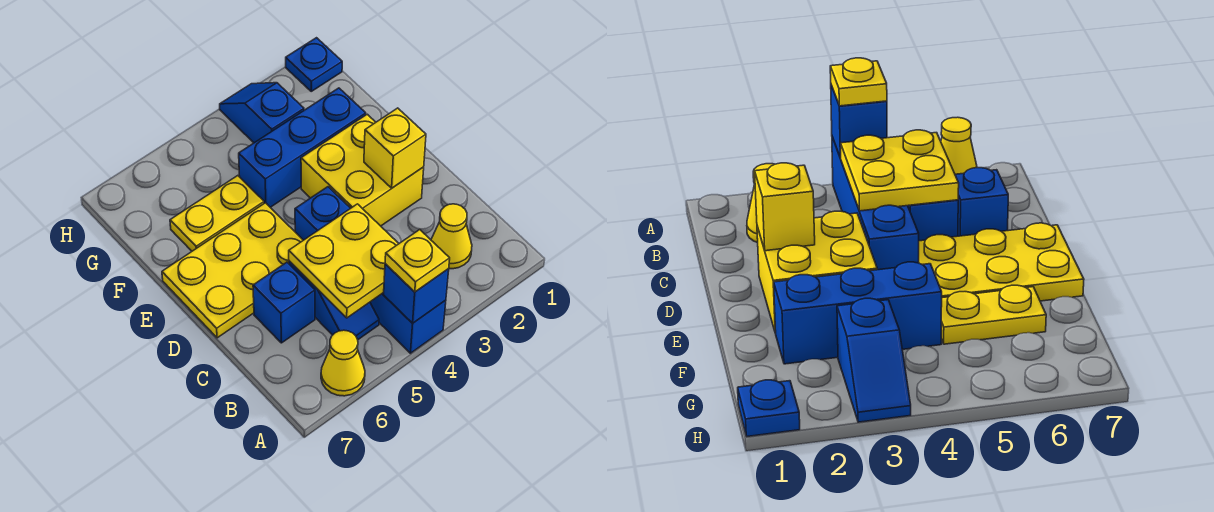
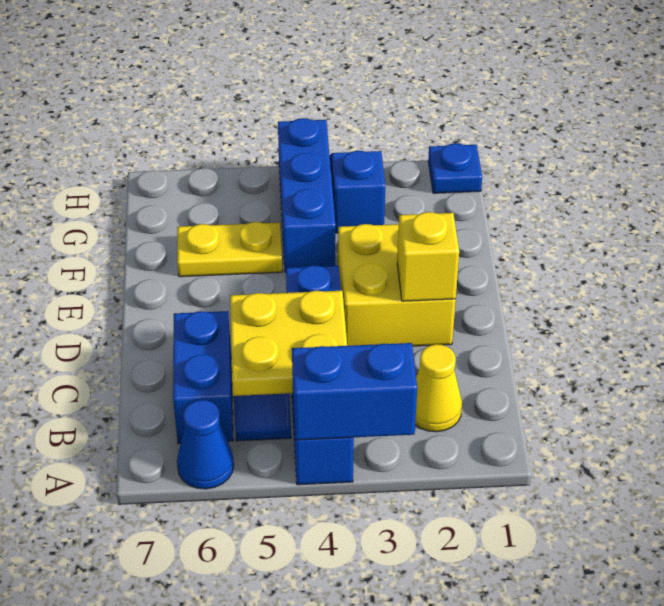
blue 1x1 brick [384,264,449,323] -> blue 1x2 brick [292,343,417,440]
yellow 1x1 plate [385,230,450,292] -> none
yellow 1x1 cone [321,330,365,396] -> blue 1x1 cone [177,400,234,489]
blue 1x1 brick [253,262,315,343] -> blue 1x2 brick [173,311,233,444]
yellow 2x3 plate [162,203,303,338] -> none
blue 1x3 brick [239,88,366,207] -> blue 1x3 brick turned to [278,118,335,272]

